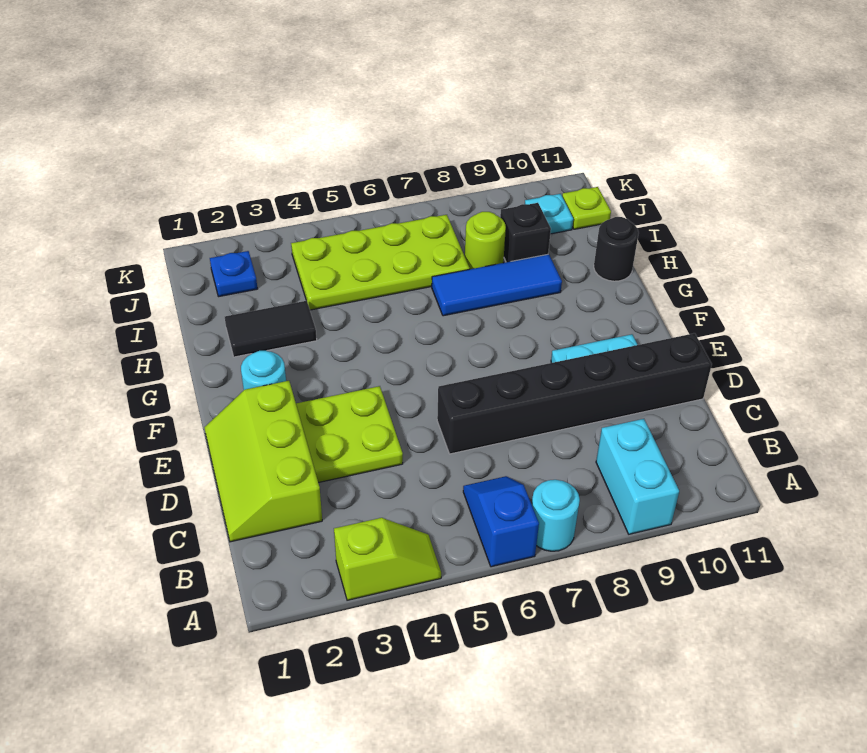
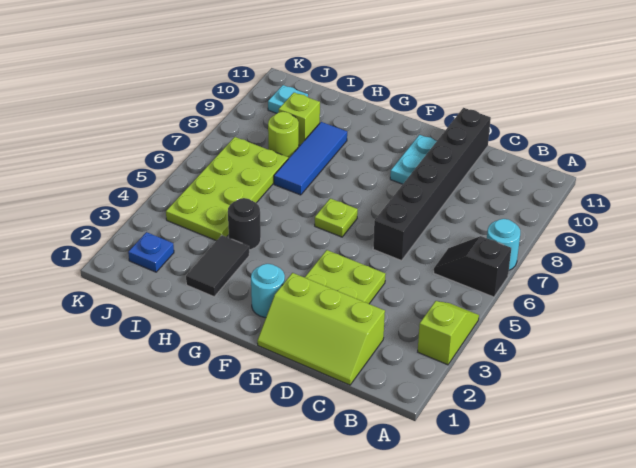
blue 1x2 slope [463,476,539,567] -> black 1x2 slope [434,236,511,297]
cyan 1x2 brick [596,419,679,534] -> none
black 1x1 round brick [594,217,639,281] -> black 1x1 round brick moved to [228,198,261,250]
black 1x1 brick [500,203,551,262] -> lime 1x1 brick [279,93,320,145]
lime 1x1 plate [562,187,611,229] -> lime 1x1 plate moved to [315,198,358,237]

